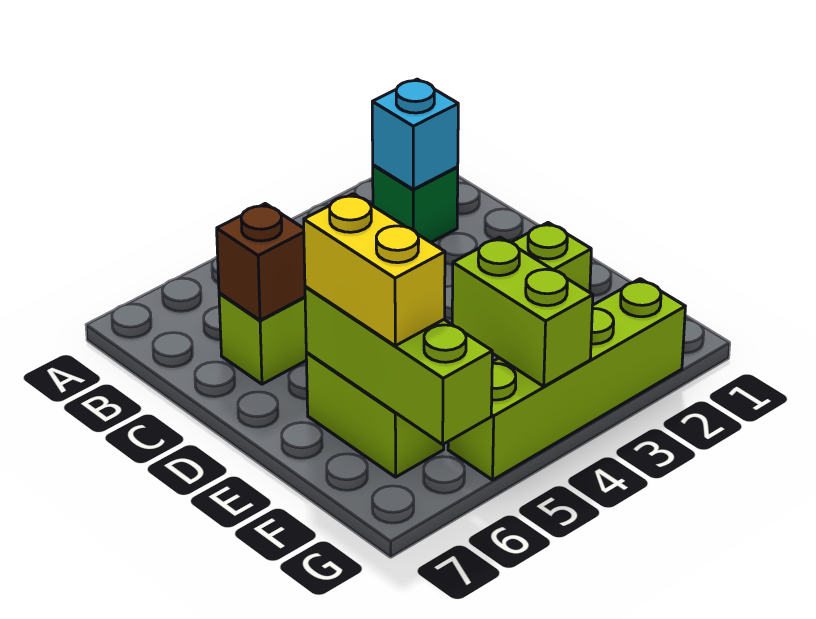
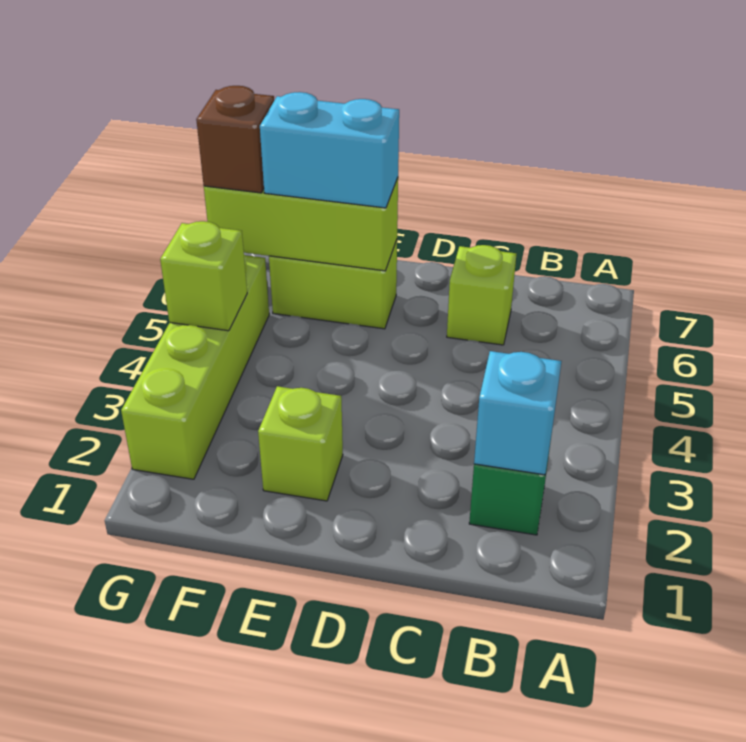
brown 1x1 brick [217,204,305,320] -> brown 1x1 brick moved to [196,86,274,193]
yellow 1x2 brick [304,194,445,346] -> cyan 1x2 brick [260,92,399,208]
lime 1x2 brick [452,237,593,386] -> lime 1x1 brick [160,221,247,331]

